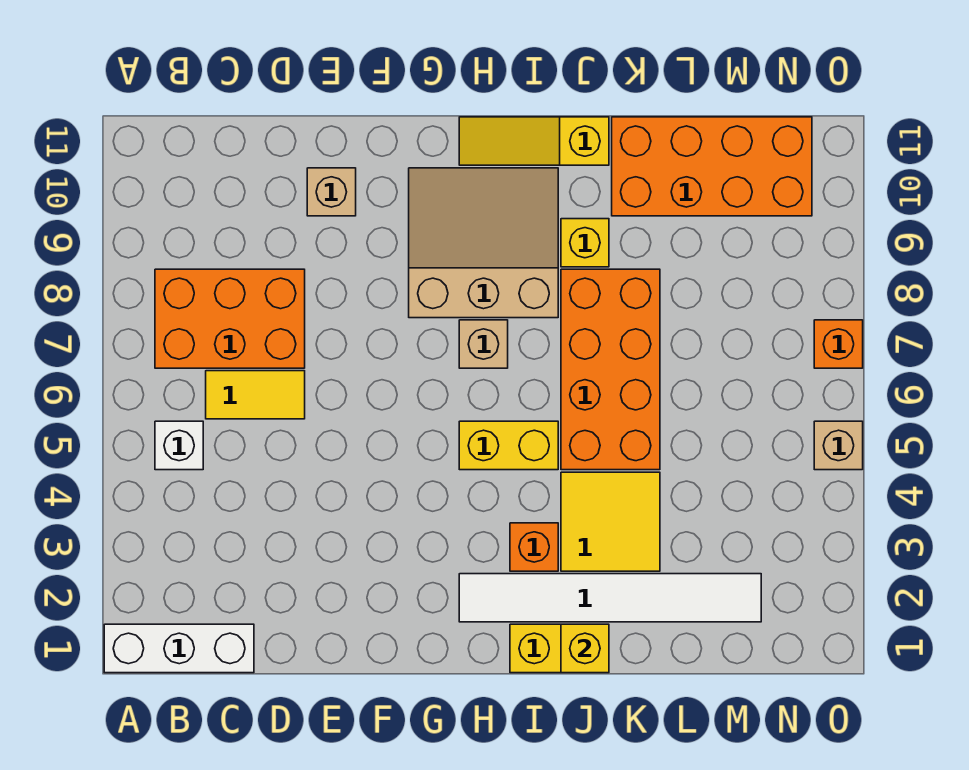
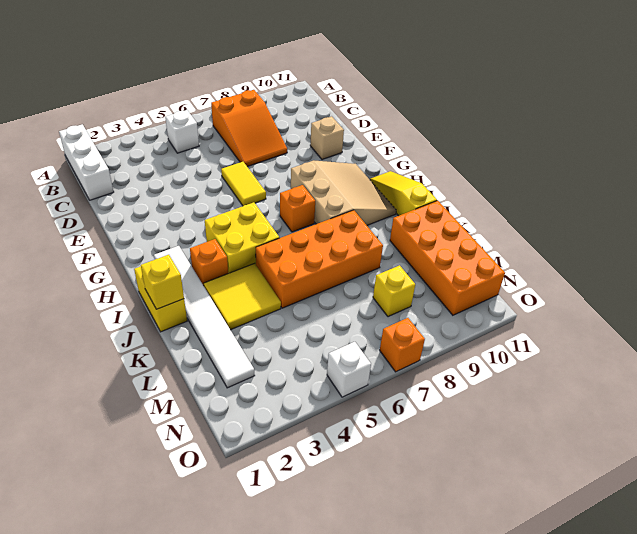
orange 2x3 brick [155,269,305,368] -> orange 2x3 slope [211,90,287,167]
yellow 1x2 tile [206,371,305,419] -> yellow 1x2 tile moved to [221,162,266,206]
yellow 1x2 brick [459,421,558,470] -> yellow 2x2 brick [205,202,279,273]
tan 1x1 brick [459,320,508,368] -> orange 1x1 brick [280,185,315,232]
yellow 1x1 brick [561,219,609,267] -> yellow 1x1 brick moved to [373,265,415,317]
tan 1x1 brick [814,421,863,470] -> white 1x1 brick [327,342,371,397]

